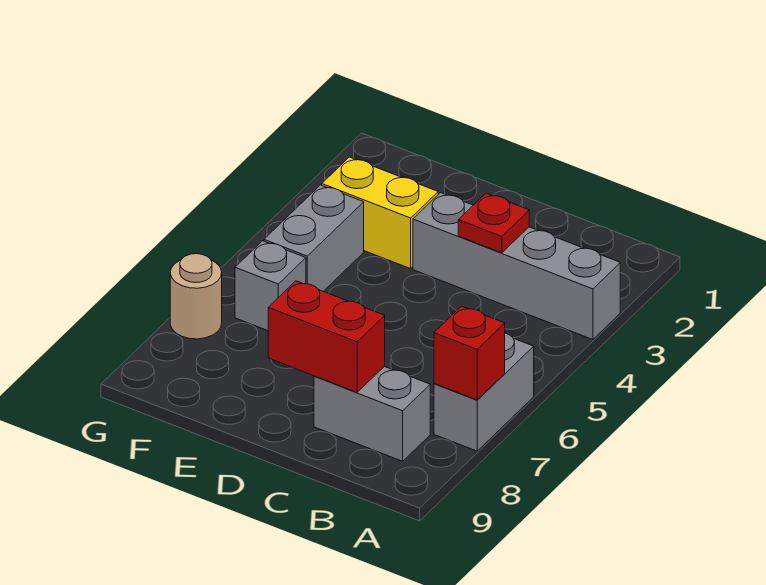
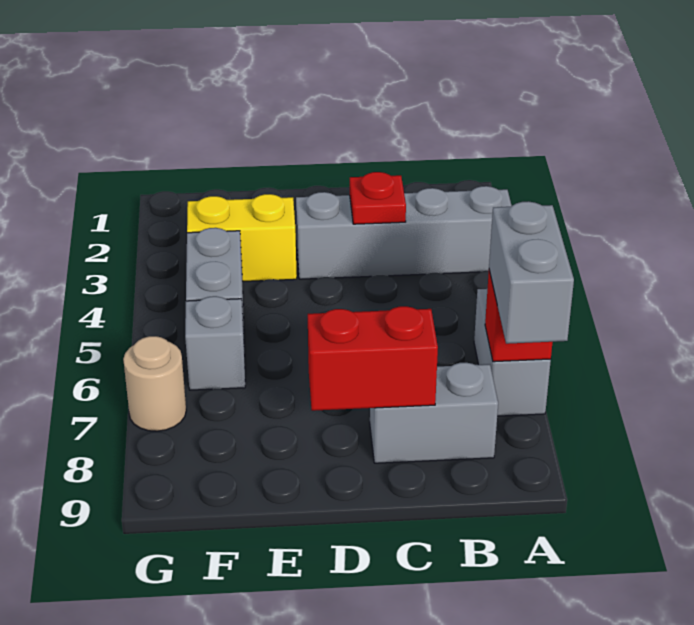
none -> grey 1x2 brick [489,201,574,344]

